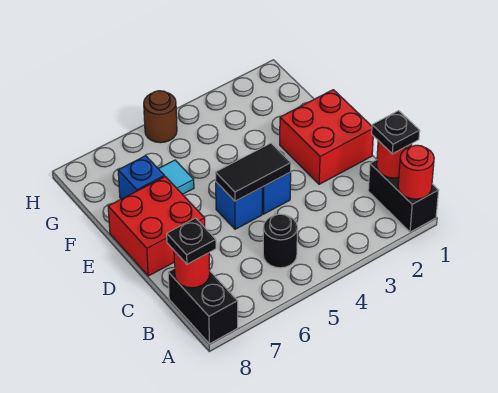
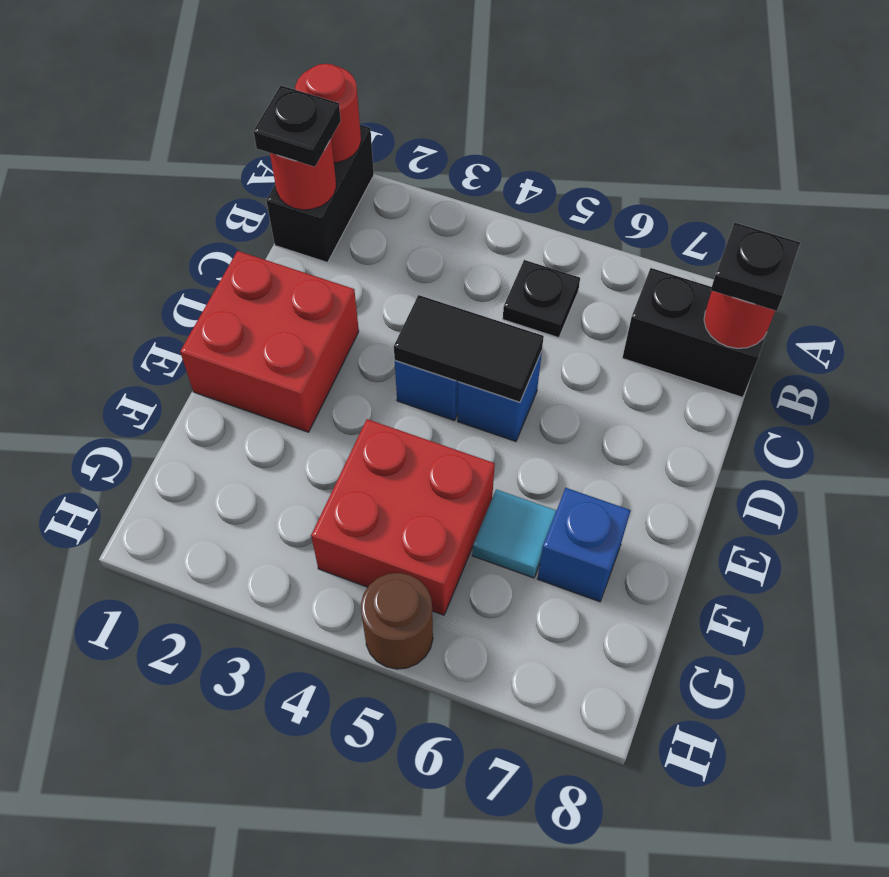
black 1x2 brick [168,268,238,344] -> black 1x2 brick turned to [622,268,766,397]
black 1x1 round brick [263,214,297,268] -> black 1x1 plate [503,260,580,338]
red 2x2 brick [108,177,205,276] -> red 2x2 brick moved to [311,419,495,615]

